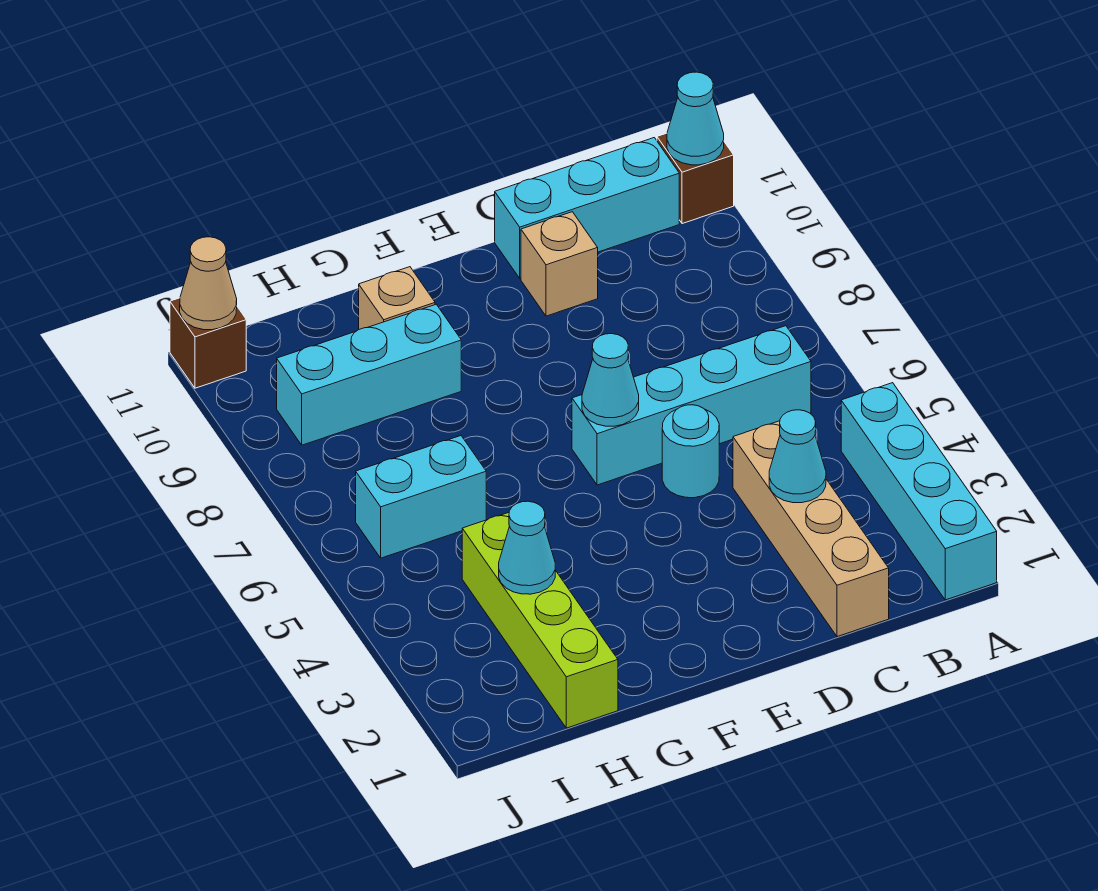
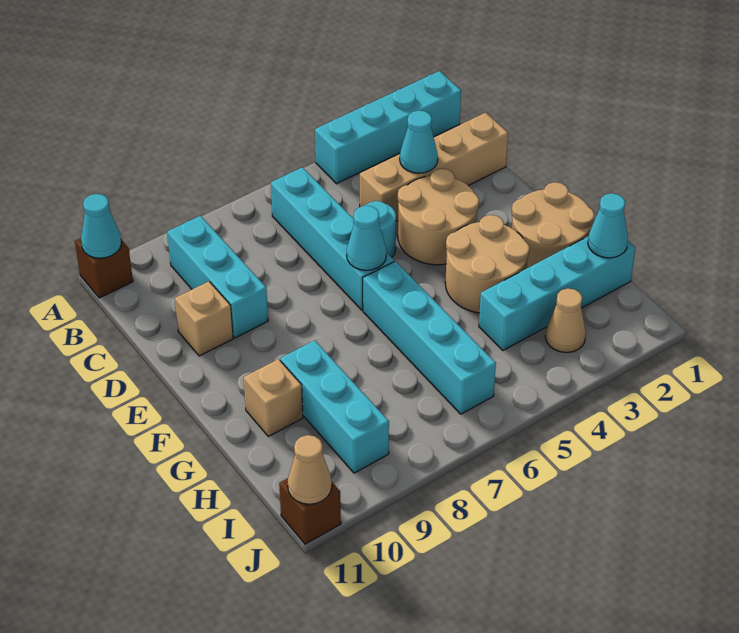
cyan 1x3 brick [495,138,679,278] -> cyan 1x3 brick moved to [167,216,268,338]
none -> tan 2x2 round brick [398,169,479,265]
none -> tan 2x2 round brick [512,182,594,268]
none -> tan 2x2 round brick [445,215,529,313]
lime 1x4 brick [462,513,618,728] -> cyan 1x4 brick [479,236,635,350]
cyan 1x1 cone [499,501,555,594] -> cyan 1x1 cone moved to [588,193,628,258]
cyan 1x2 brick [356,436,486,558] -> cyan 1x4 brick [363,261,496,414]
none -> tan 1x1 cone [545,288,586,353]

